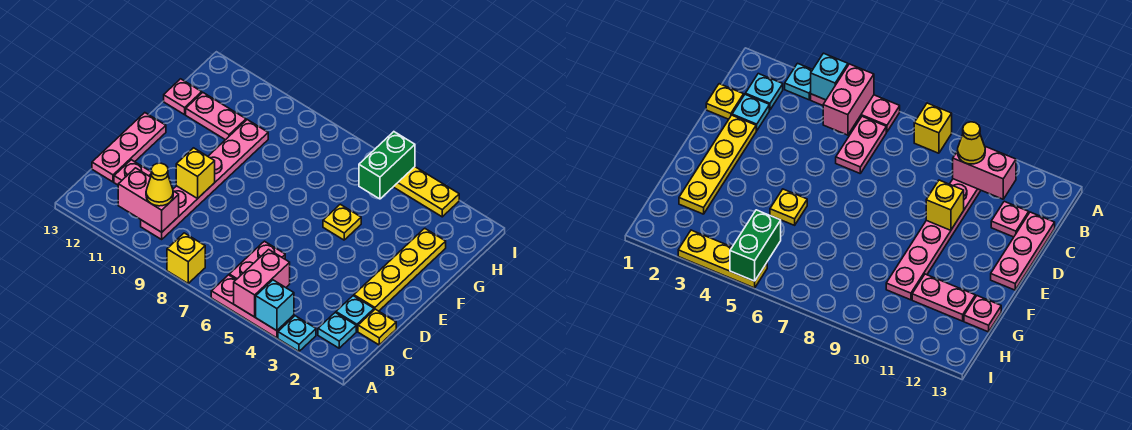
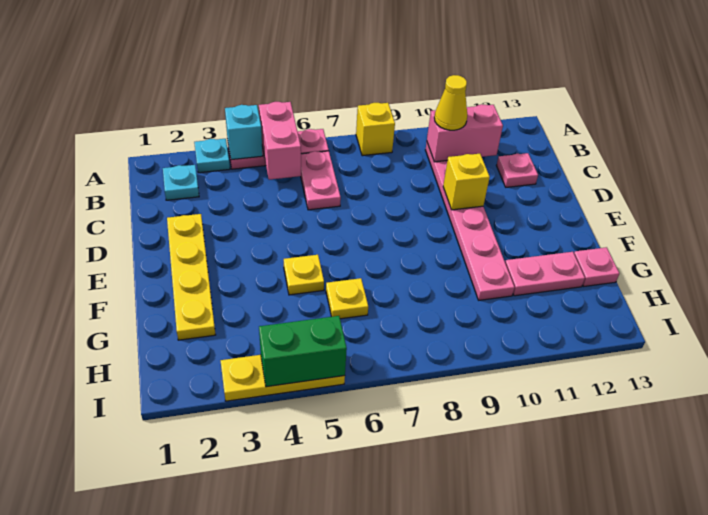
yellow 1x1 plate [358,309,396,345] -> yellow 1x1 plate moved to [326,278,368,319]
cyan 1x1 plate [336,296,374,331] -> none
pink 1x3 plate [92,113,166,182] -> none
green 1x2 brick [359,132,415,199] -> green 1x2 brick turned to [259,316,347,387]

